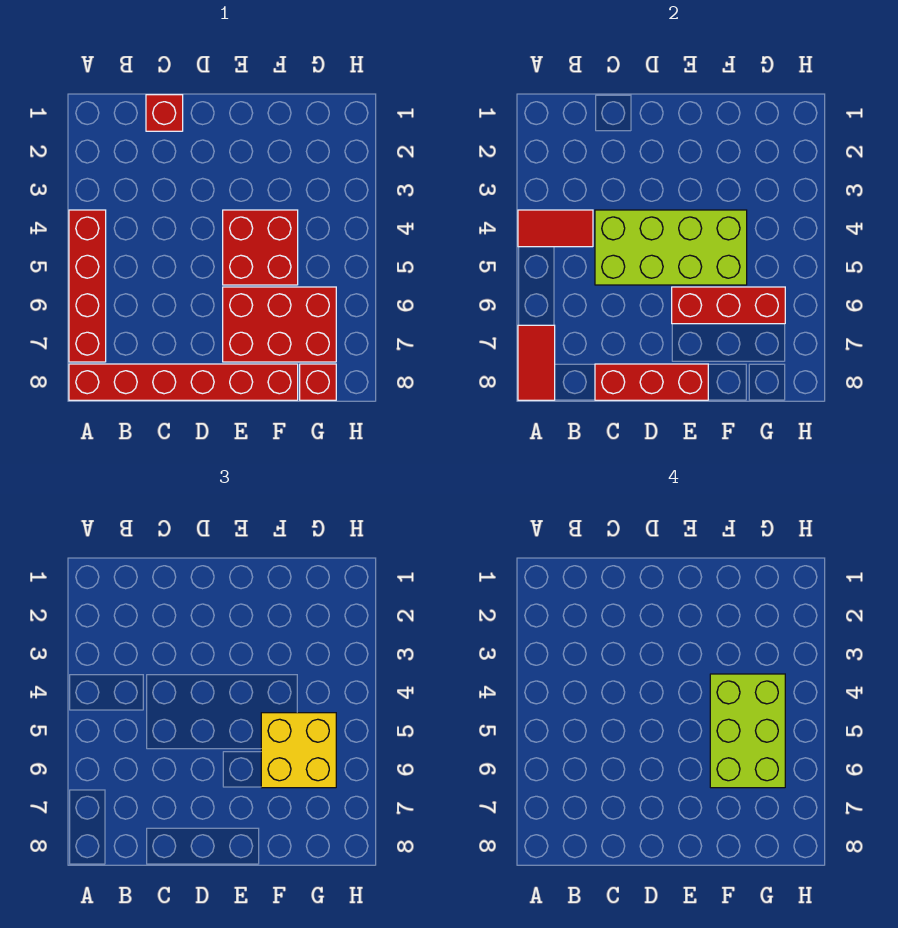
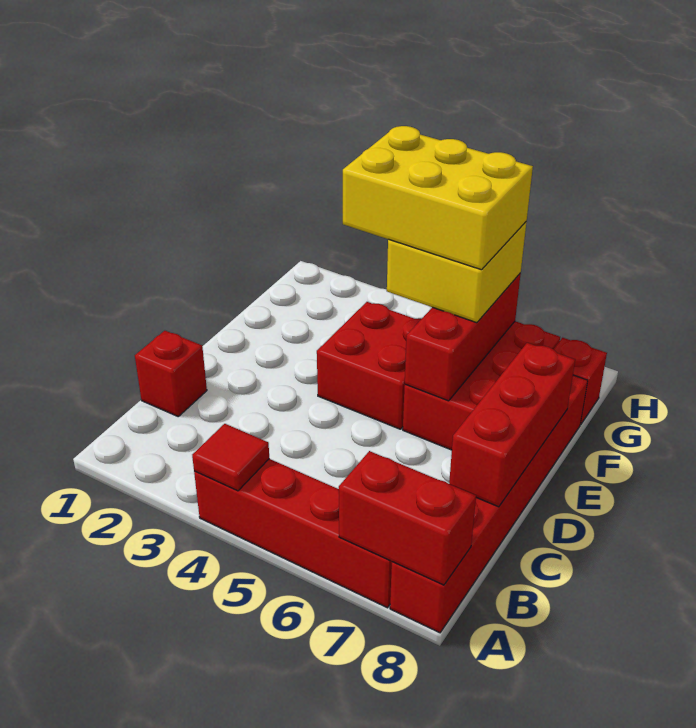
red 1x2 tile [518,210,593,247] -> red 1x1 tile [192,424,269,491]
red 1x2 tile [518,325,555,400] -> red 1x2 brick [339,451,476,585]
lime 2x4 brick [595,210,747,285] -> none
lime 2x3 brick [710,674,785,788] -> yellow 2x3 brick [343,126,533,270]

